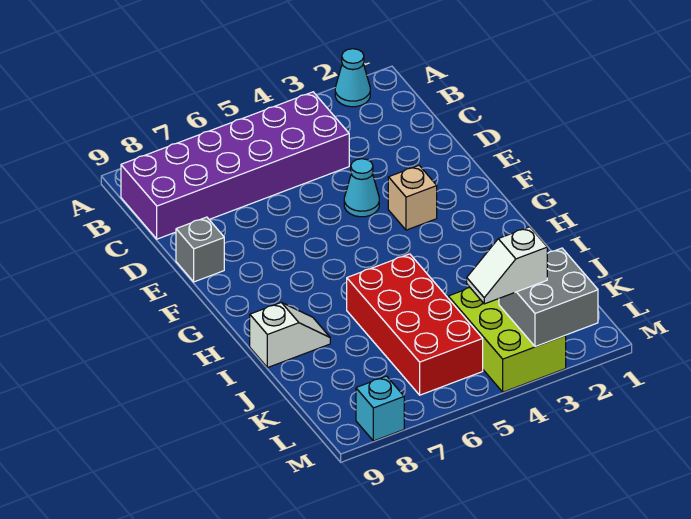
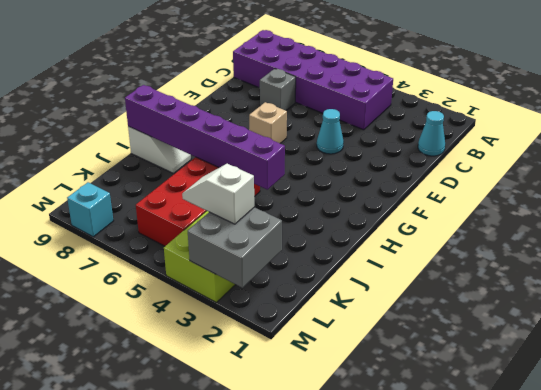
cyan 1x1 cone [335,49,370,107] -> cyan 1x1 cone moved to [418,111,445,156]
grey 1x1 brick [176,217,224,282] -> grey 1x1 brick moved to [260,69,296,111]
tan 1x1 brick [388,165,437,230] -> tan 1x1 brick moved to [249,102,287,143]
none -> purple 1x6 brick [125,85,285,190]

